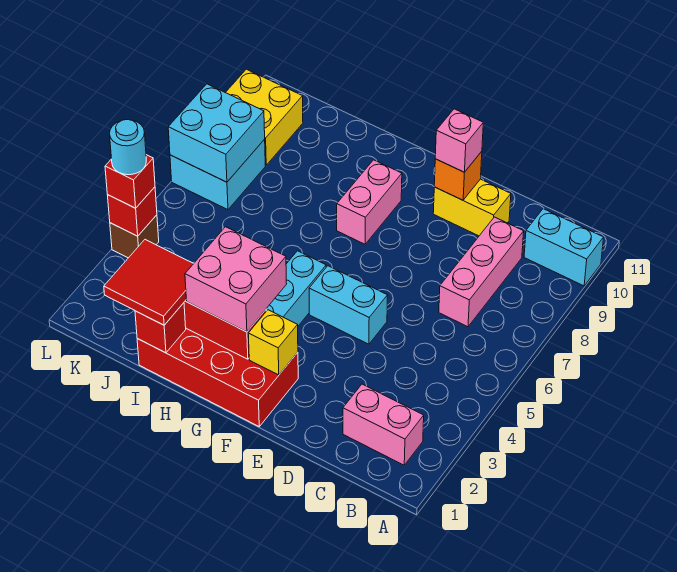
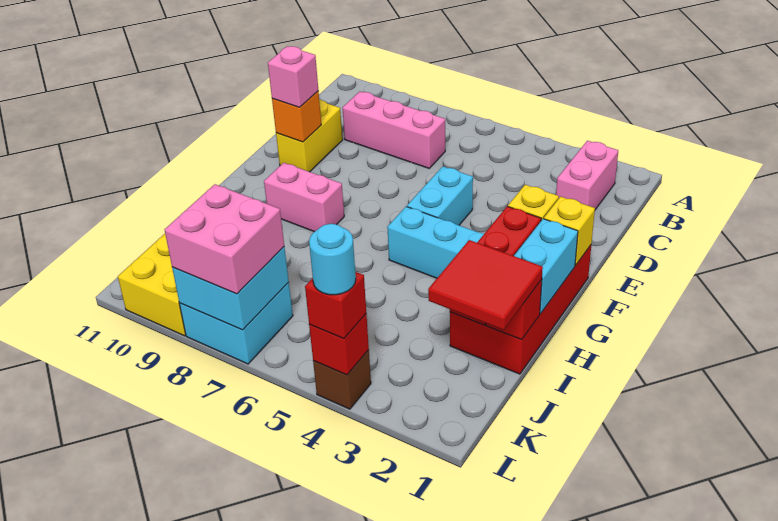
cyan 1x2 brick [524,209,604,286] -> cyan 1x2 brick moved to [514,219,578,314]
none -> yellow 1x1 brick [544,197,595,265]
pink 2x2 brick [185,227,287,332] -> pink 2x2 brick moved to [165,184,284,294]

